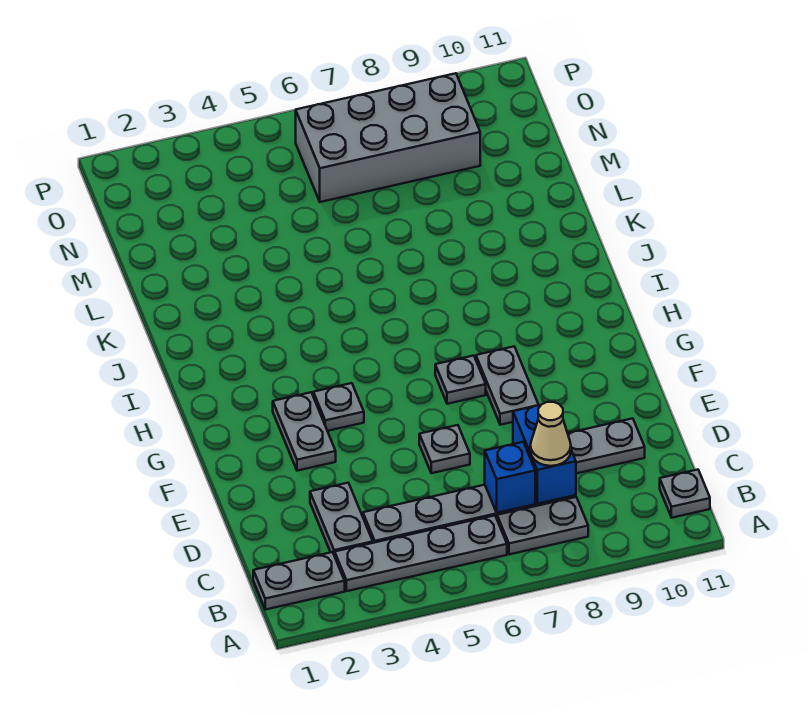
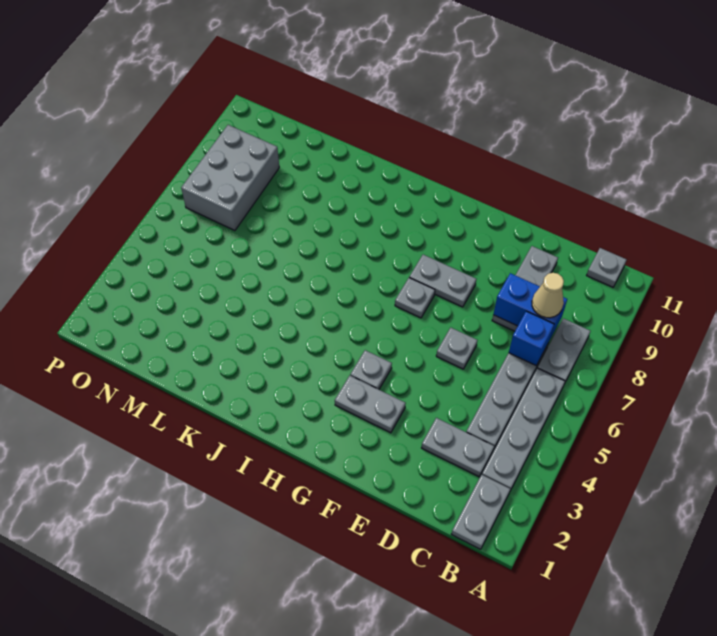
grey 2x4 brick [296,73,480,202] -> grey 2x3 brick [181,125,279,231]

